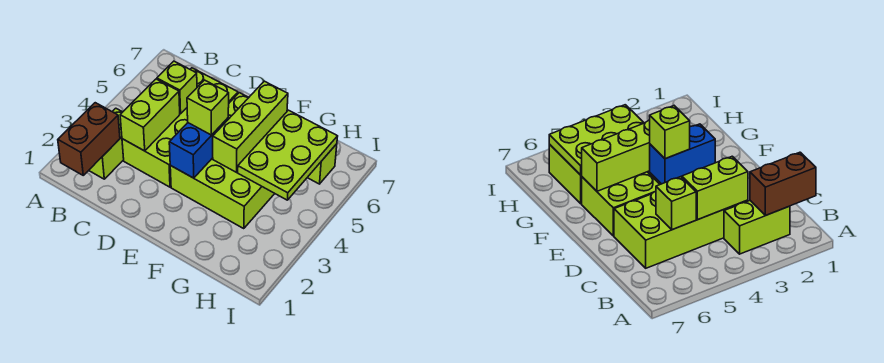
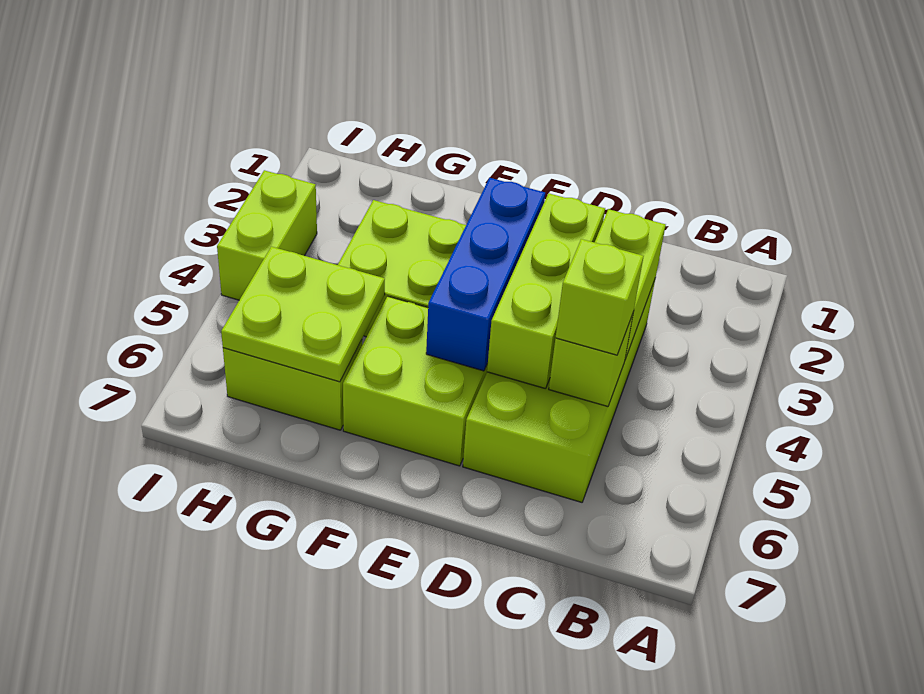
brown 1x2 brick [58,103,120,175] -> none
lime 1x2 brick [89,108,124,179] -> lime 1x2 brick moved to [217,170,317,300]
blue 1x2 brick [169,118,228,178] -> blue 1x3 brick [426,178,545,371]
lime 1x1 brick [187,80,229,135] -> lime 1x1 brick moved to [556,239,644,355]
lime 1x3 brick [213,81,288,172] -> lime 1x3 brick moved to [487,193,605,389]
lime 2x3 plate [238,110,338,200] -> lime 2x2 plate [221,247,385,382]

